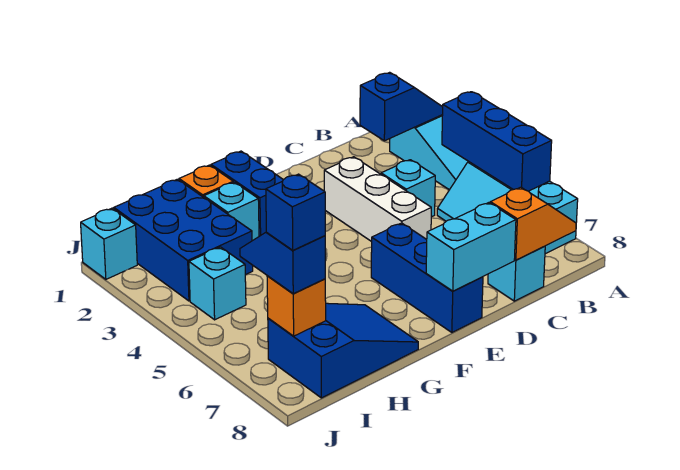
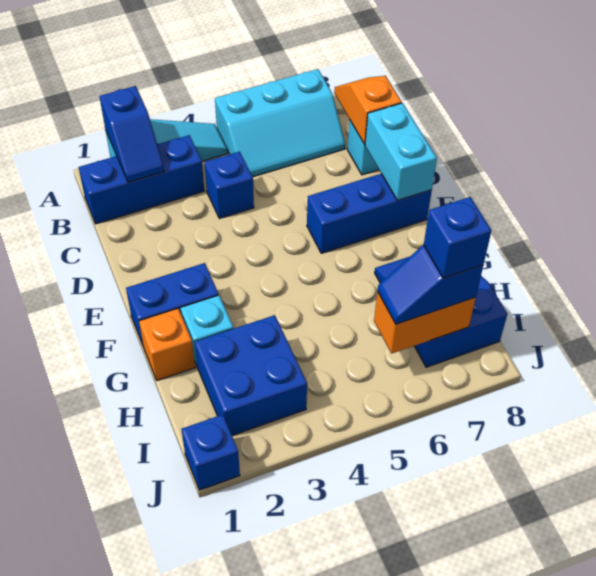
blue 1x2 slope [360,72,443,141] -> blue 1x2 slope turned to [99,86,164,182]
blue 1x3 brick [442,92,552,191] -> blue 1x3 brick moved to [79,135,204,224]
cyan 1x1 brick [381,160,435,217] -> blue 1x1 brick [204,152,254,218]
white 1x3 brick [324,157,431,242] -> none
blue 2x3 brick [114,179,253,301] -> blue 2x2 brick [195,315,307,435]
cyan 1x1 brick [189,247,246,320] -> none
orange 1x1 brick [267,276,326,336] -> orange 1x2 brick [374,292,476,354]
cyan 1x1 brick [81,208,137,279] -> blue 1x1 brick [182,415,240,490]

